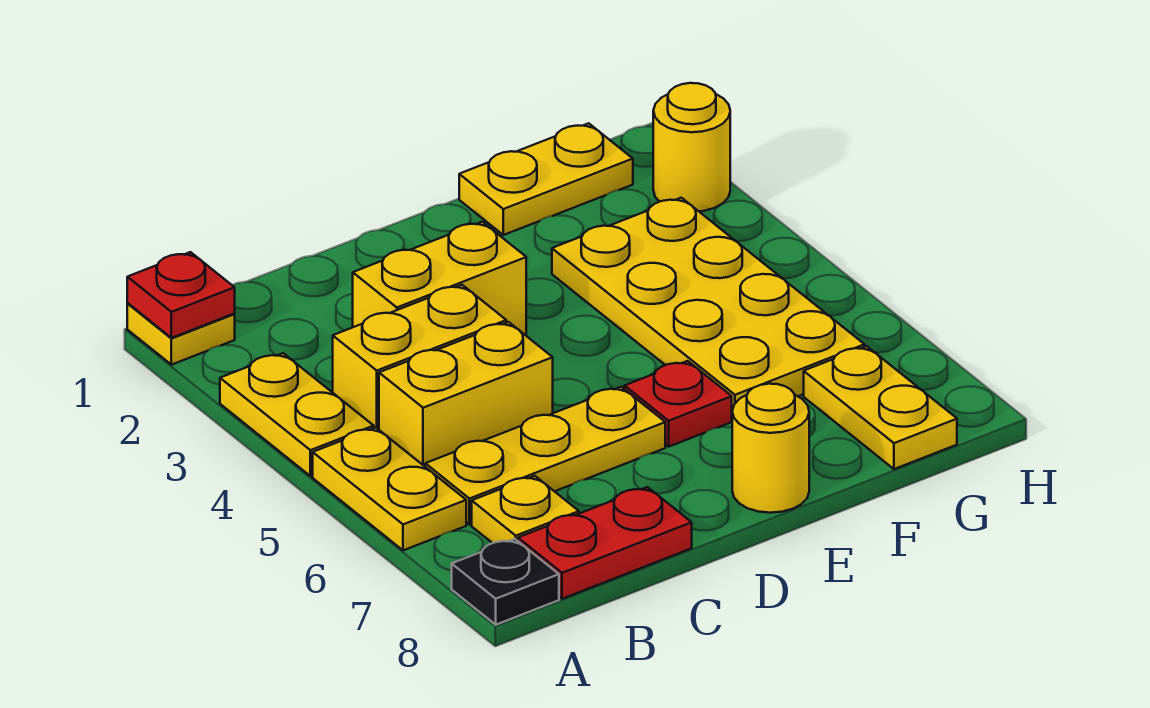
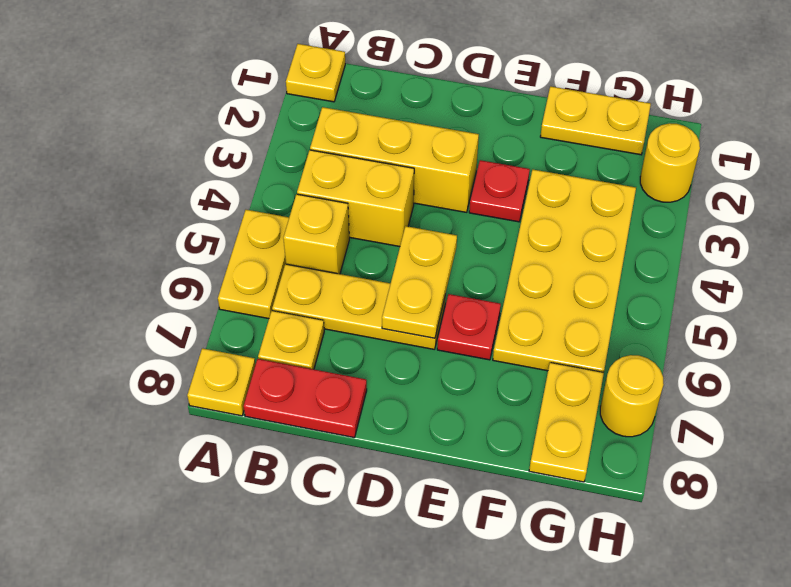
red 1x1 plate [127,252,235,338] -> red 1x1 plate moved to [469,160,530,222]
yellow 1x2 plate [220,353,374,476] -> yellow 1x2 plate moved to [382,226,457,338]
black 1x1 plate [452,539,559,625] -> yellow 1x1 plate [187,348,256,416]
yellow 1x2 brick [379,322,553,466] -> yellow 1x1 brick [283,194,349,274]
yellow 1x2 brick [353,222,526,335] -> yellow 1x3 brick [310,107,479,212]
yellow 1x1 round brick [732,384,809,513] -> yellow 1x1 round brick moved to [600,355,664,437]

